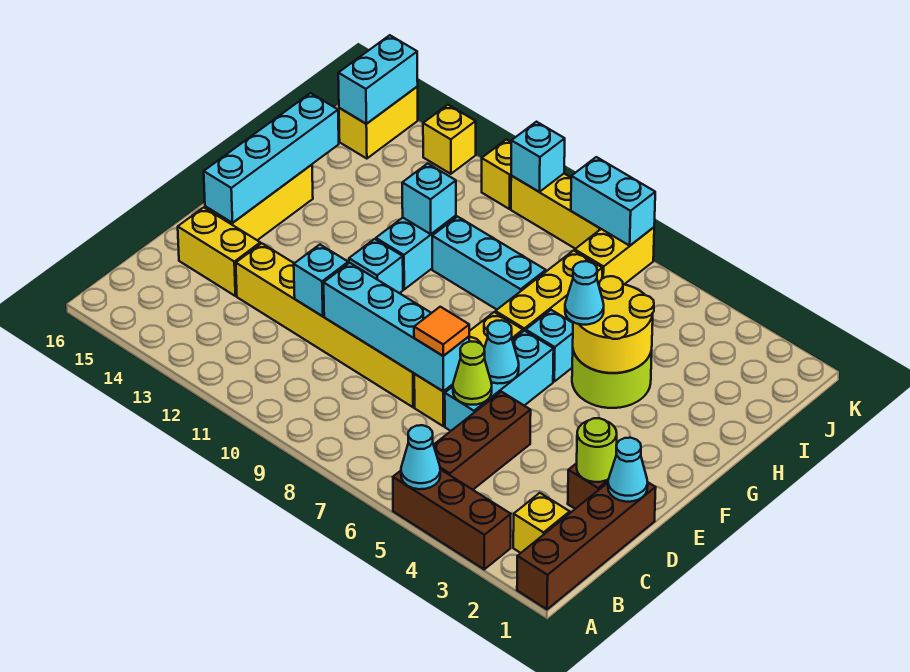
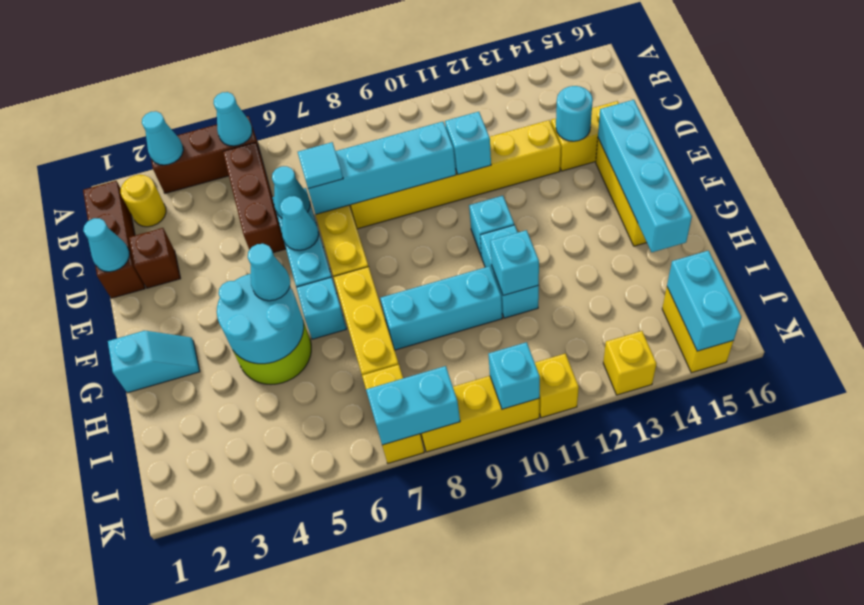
brown 1x4 brick [517,483,656,609] -> brown 1x3 brick [83,181,145,298]
none -> cyan 1x1 cone [142,111,183,165]
yellow 1x1 brick [513,493,570,553] -> yellow 1x1 round brick [121,175,166,227]
lime 1x1 round brick [577,418,617,482] -> none
lime 1x1 cone [453,342,492,405] -> cyan 1x1 cone [272,166,310,218]
orange 1x1 tile [414,307,469,356] -> cyan 1x1 tile [298,142,343,189]
none -> cyan 1x1 round brick [556,86,593,141]
none -> cyan 1x2 slope [108,331,200,393]
yellow 2x2 round brick [573,276,654,373] -> cyan 2x2 round brick [217,274,304,364]

